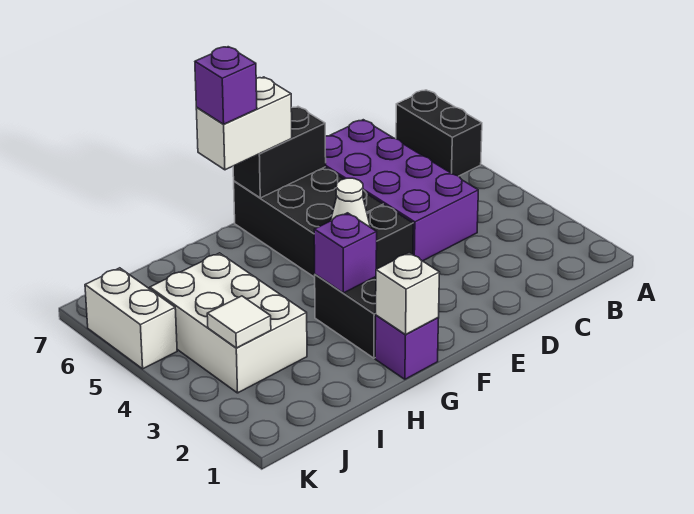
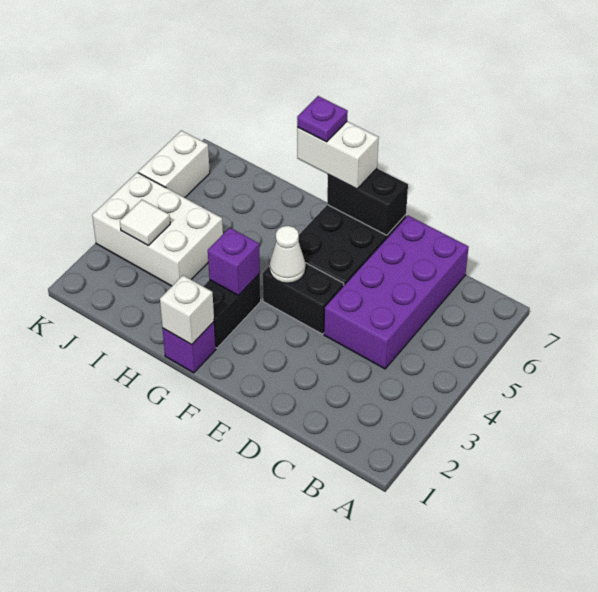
black 1x2 brick [396,90,482,176] -> none
purple 1x1 brick [195,47,257,124] -> purple 1x1 plate [297,96,348,142]
white 2x3 brick [150,253,307,393] -> white 2x3 brick turned to [92,172,223,286]

